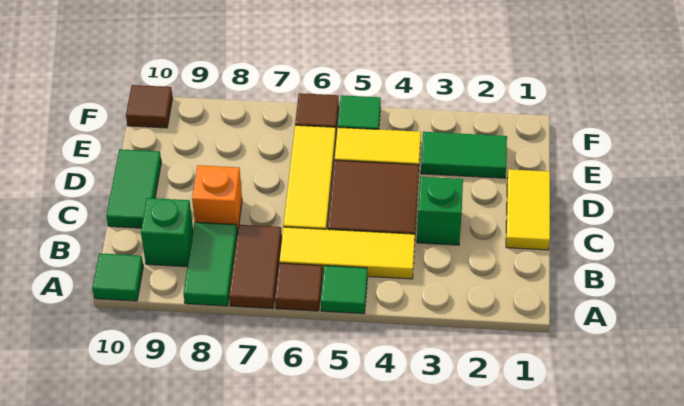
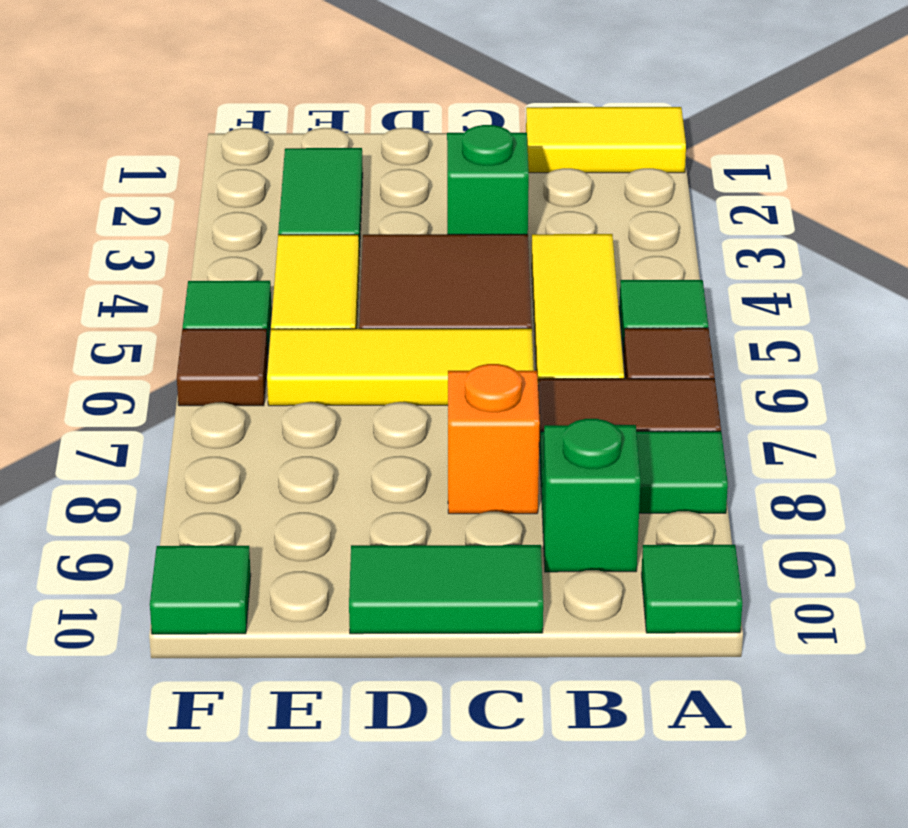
yellow 1x2 tile [506,169,550,250] -> yellow 1x2 tile moved to [526,107,686,173]
brown 1x1 tile [126,85,173,128] -> green 1x1 tile [150,546,251,634]

